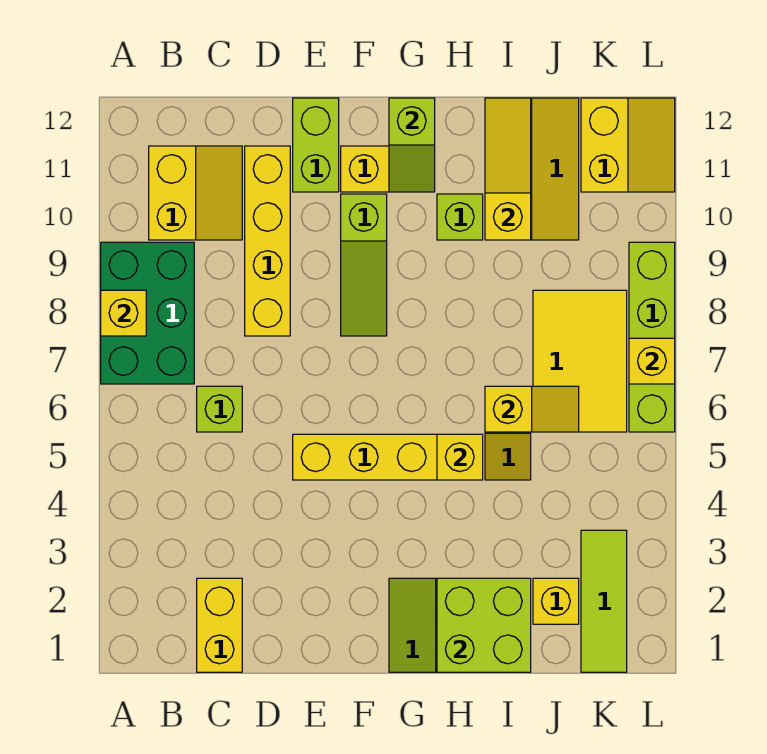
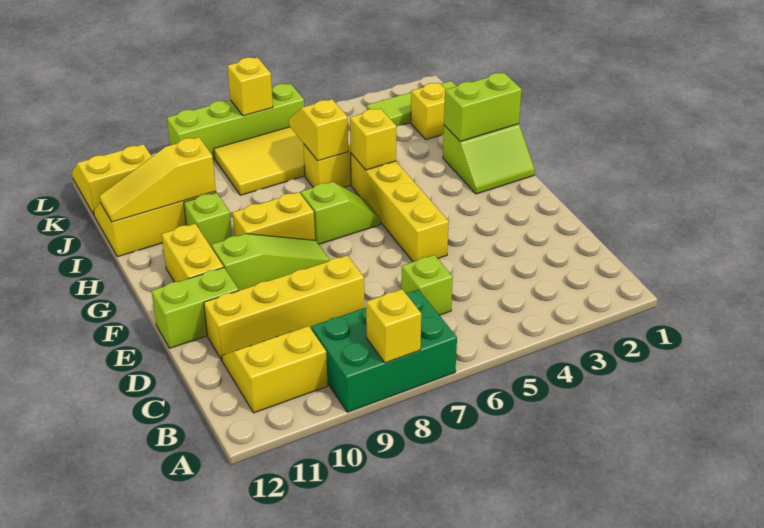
yellow 1x2 brick [197,578,242,672] -> yellow 1x2 brick moved to [232,192,315,240]
lime 1x2 slope [389,98,435,192] -> lime 1x2 slope moved to [301,182,381,244]
lime 2x2 brick [437,578,531,672] -> lime 1x2 brick [444,73,522,141]

